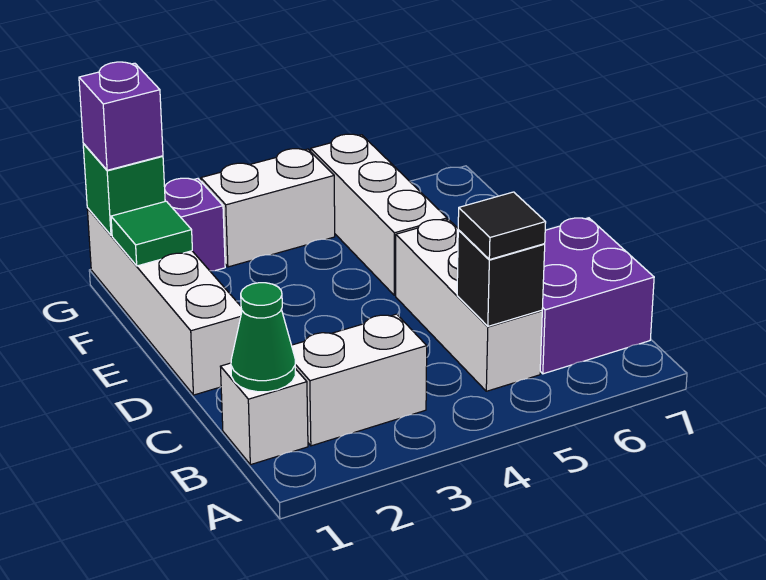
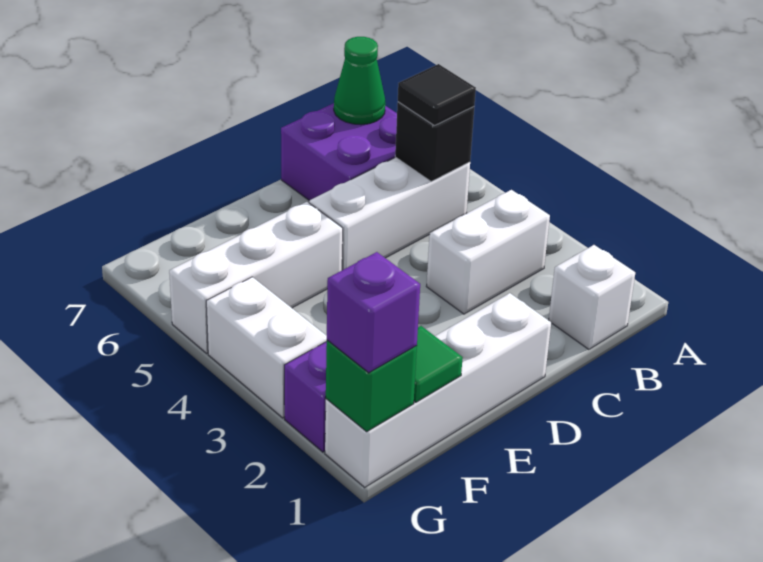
green 1x1 cone [231,283,295,392] -> green 1x1 cone moved to [334,37,385,125]
white 1x2 brick [292,314,427,446] -> white 1x2 brick turned to [426,190,550,314]

